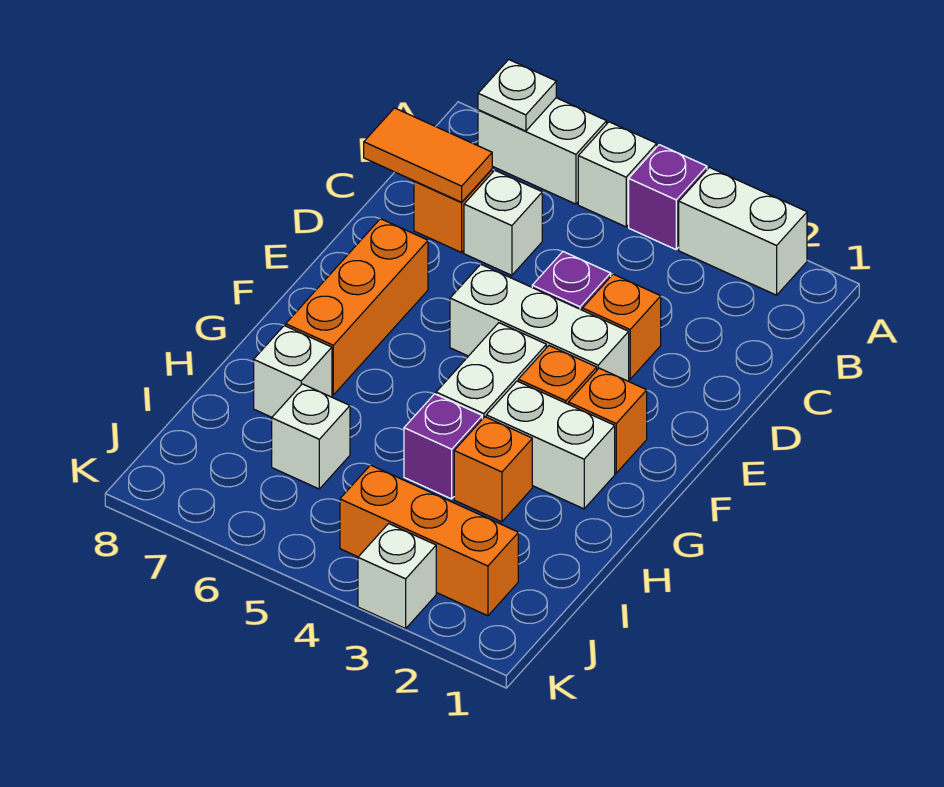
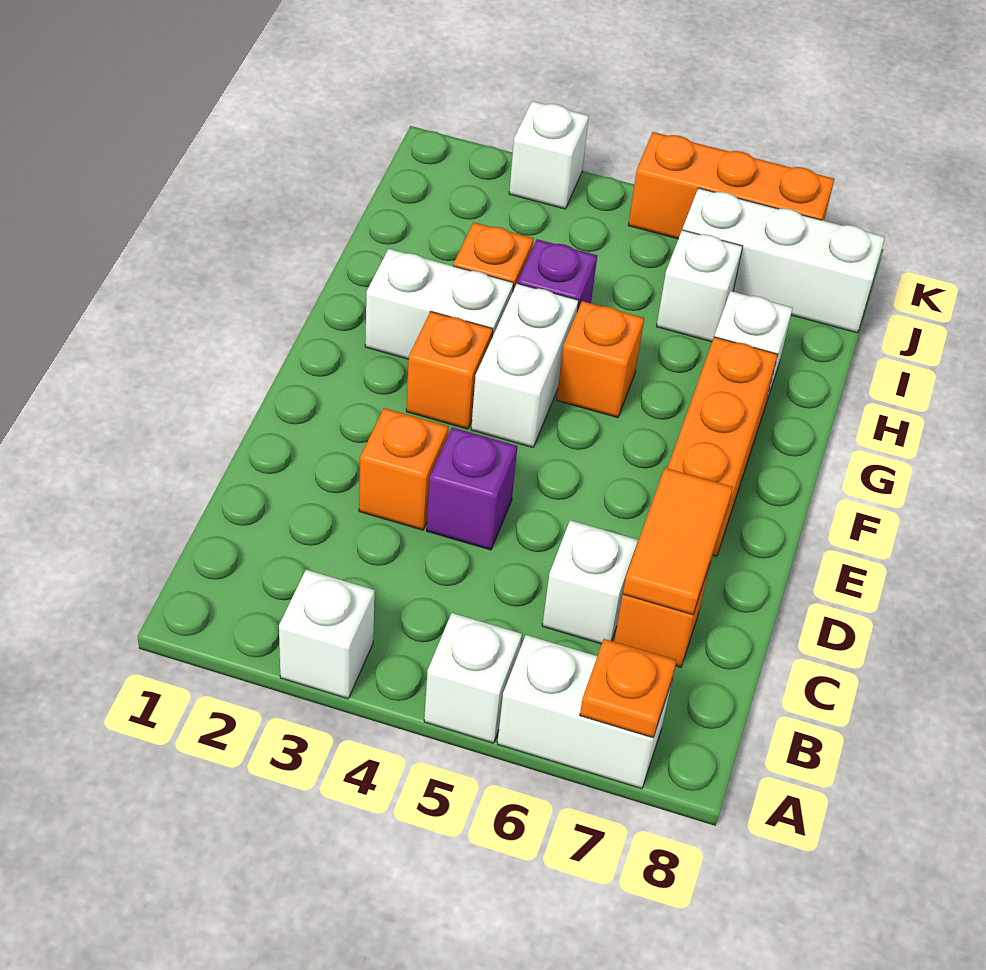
white 1x2 brick [679,167,807,295] -> white 1x1 brick [279,570,375,699]
purple 1x1 brick [629,145,707,249] -> none
white 1x1 plate [478,60,556,131] -> orange 1x1 plate [580,639,676,738]
orange 1x2 tile [364,108,492,202] -> orange 1x2 tile turned to [623,468,733,615]
white 1x3 brick [450,264,629,381] -> white 1x3 brick moved to [682,188,885,333]
orange 1x1 brick [569,368,647,473] -> orange 1x1 brick moved to [557,301,644,418]
orange 1x3 brick [340,465,518,616] -> orange 1x3 brick moved to [628,132,834,239]

